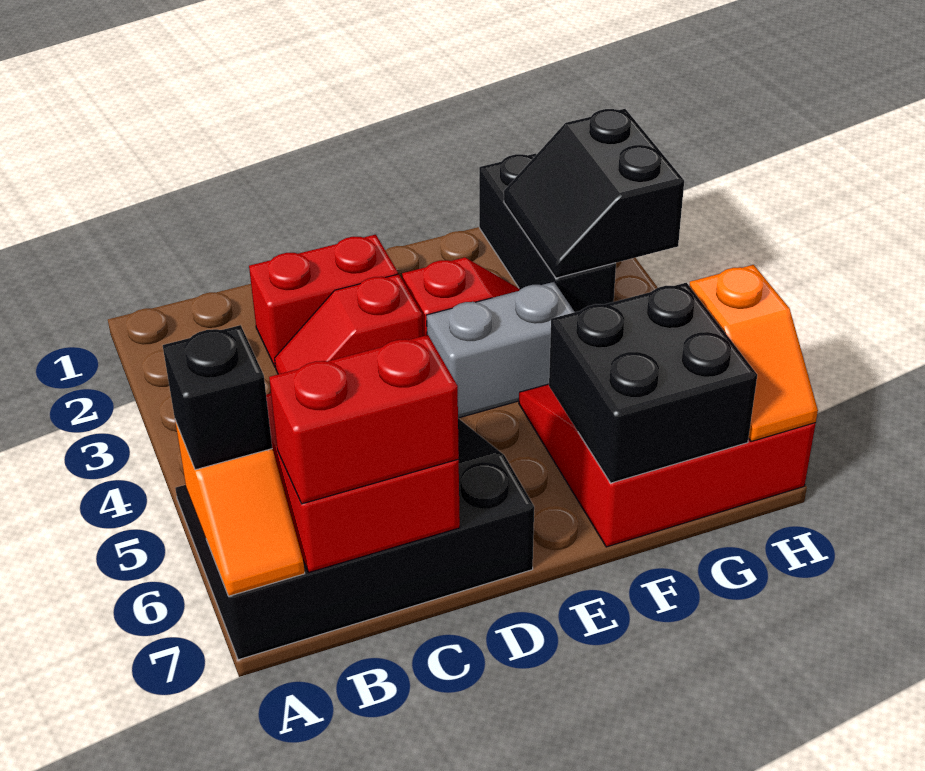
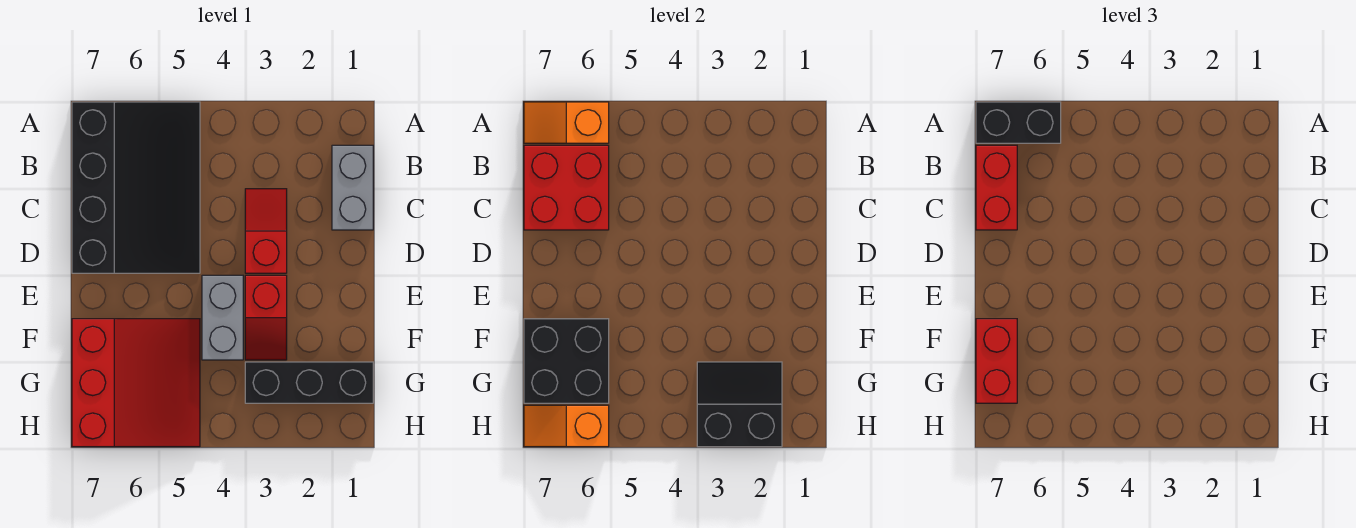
black 1x1 brick [163,325,272,470] -> black 1x2 brick [976,102,1061,143]
none -> grey 1x2 brick [332,145,373,230]
red 1x2 brick [249,235,398,366] -> red 1x2 brick moved to [976,319,1017,403]

